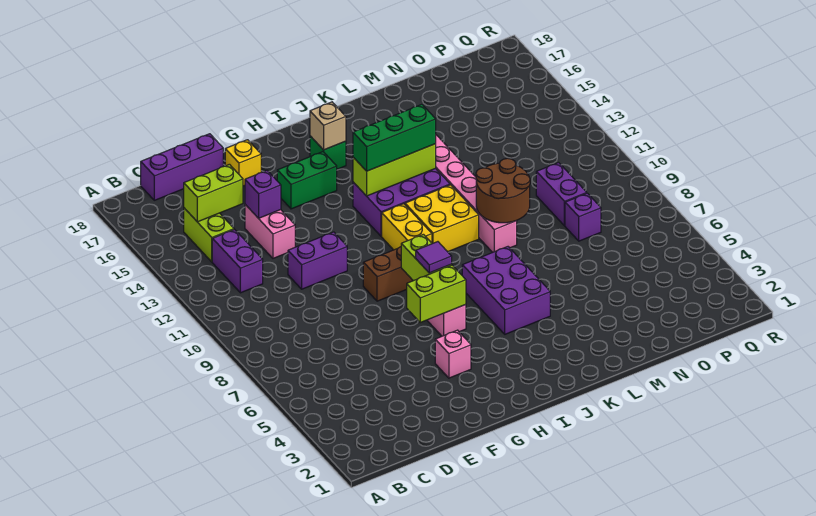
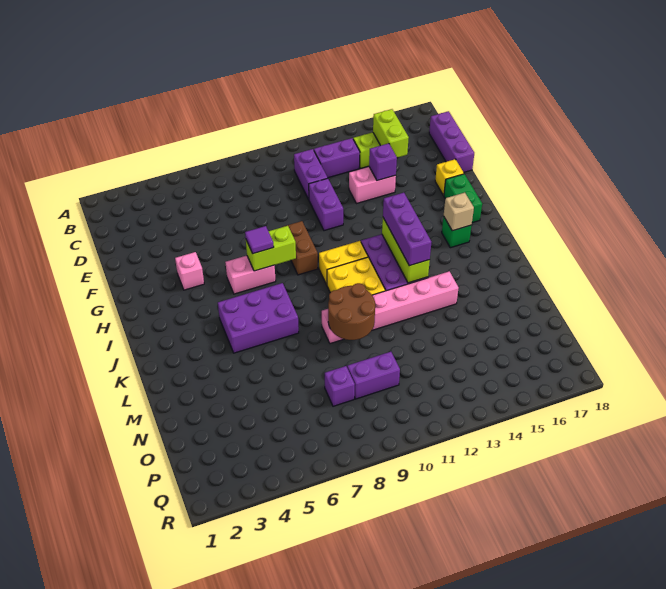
none -> purple 1x2 brick [294,149,328,199]
lime 1x2 brick [407,265,466,322] -> none
green 1x2 brick [277,152,337,209] -> green 1x2 brick moved to [444,174,482,223]
green 1x3 brick [353,104,436,171] -> purple 1x3 brick [383,193,431,266]

